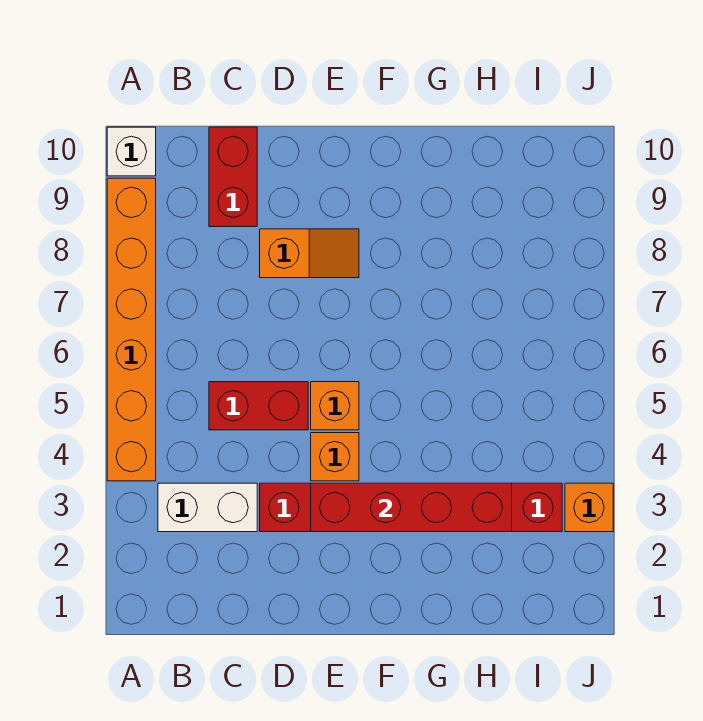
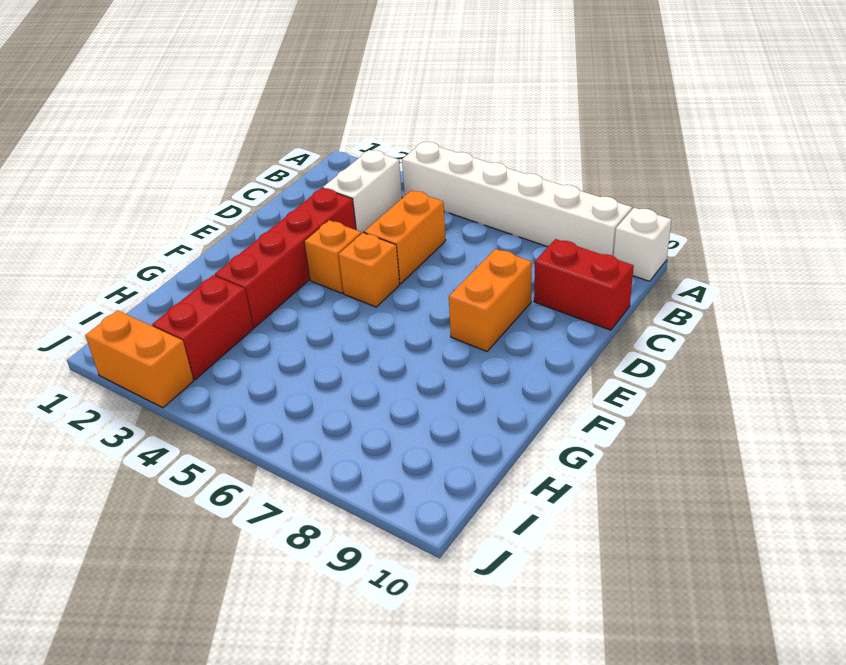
orange 1x6 brick [107,178,156,481] -> white 1x6 brick [402,142,632,256]
red 1x2 brick [209,382,308,430] -> orange 1x2 brick [364,191,446,284]
orange 1x2 slope [260,229,359,278] -> orange 1x2 brick [449,249,532,351]
red 1x4 brick [311,483,512,532] -> none
orange 1x1 brick [565,483,613,532] -> orange 1x2 brick [85,310,194,408]

